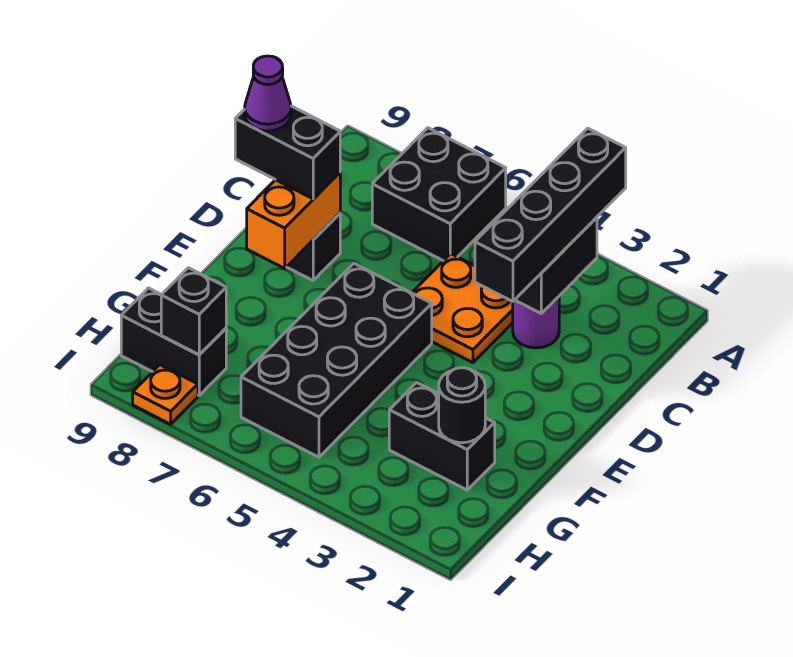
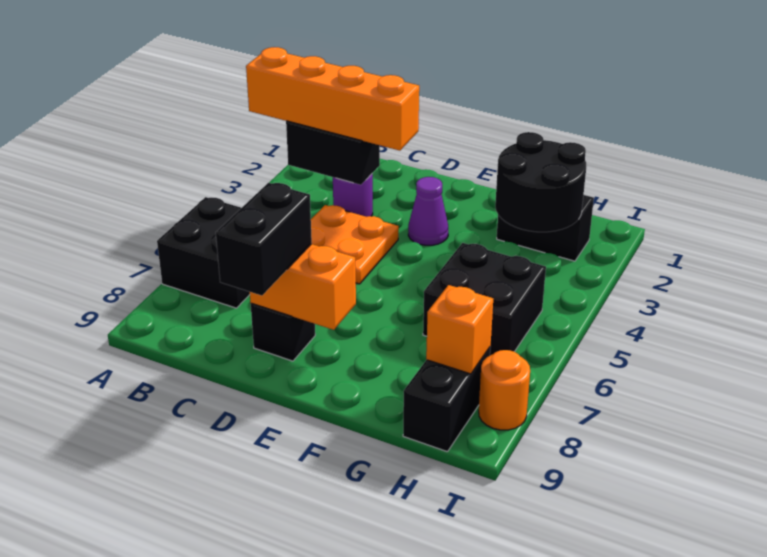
black 1x4 brick [475,128,626,301] -> orange 1x4 brick [246,47,419,151]
purple 1x1 cone [245,56,291,131] -> purple 1x1 cone moved to [408,177,448,245]
black 2x4 brick [241,263,432,457] -> black 2x2 brick [423,243,546,355]
black 1x2 brick [389,383,495,490] -> black 1x2 brick turned to [497,195,594,261]
black 1x1 round brick [439,368,485,443] -> black 2x2 round brick [495,132,586,232]
black 1x1 brick [161,268,226,355] -> orange 1x1 brick [426,285,493,374]
orange 1x1 plate [133,365,198,424] -> orange 1x1 round brick [479,350,530,430]

